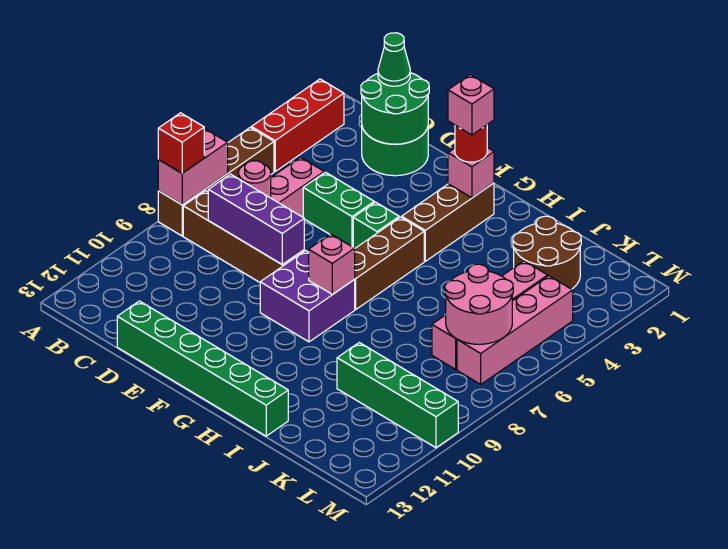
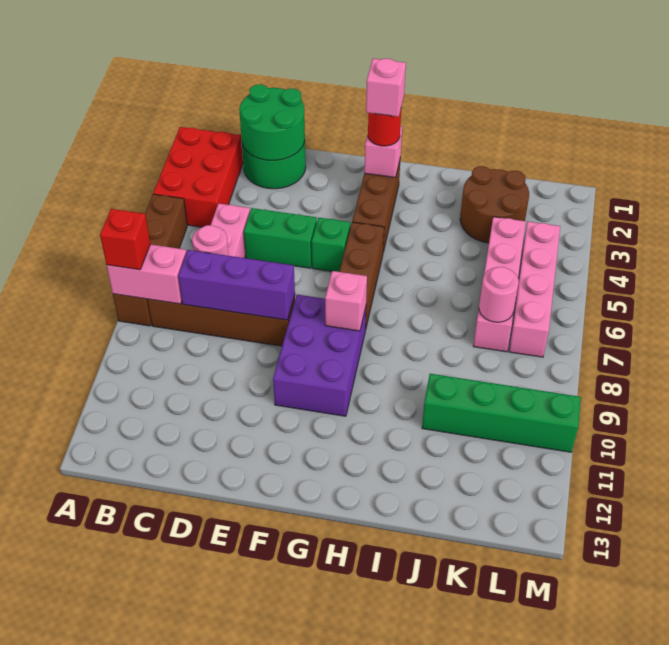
red 1x3 brick [251,79,344,171] -> red 2x3 brick [153,127,243,227]
pink 1x2 brick [158,129,228,205] -> pink 1x2 brick turned to [107,244,186,304]
green 1x1 cone [378,33,410,86] -> none
green 1x6 brick [117,301,288,436] -> none
purple 2x2 brick [260,250,355,342] -> purple 2x3 brick [273,295,366,416]
pink 2x2 round brick [445,264,513,344] -> pink 1x1 round brick [479,267,519,322]

